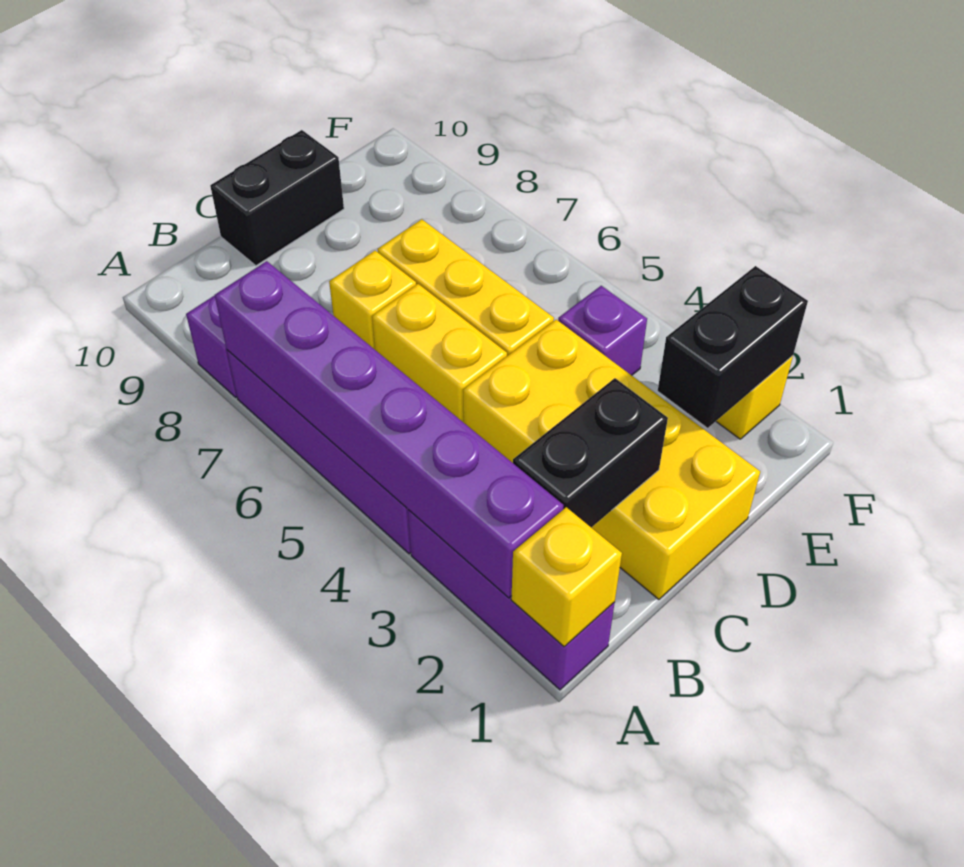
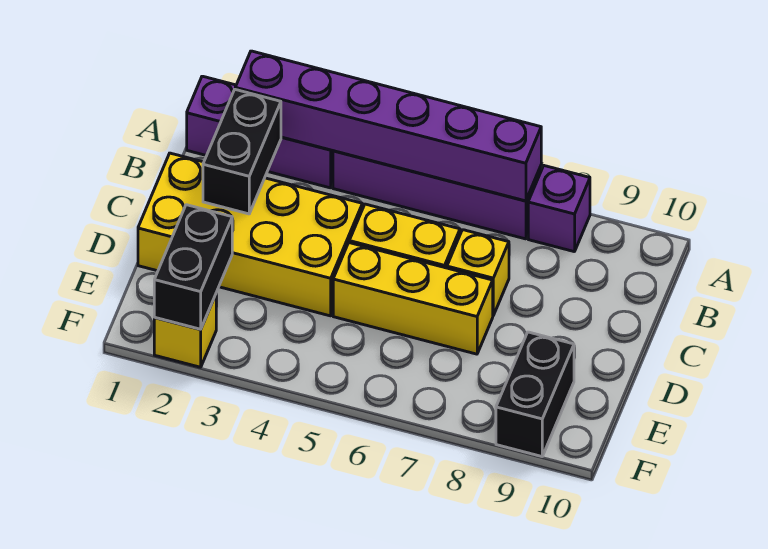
yellow 1x1 brick [511,507,622,647] -> none
black 1x2 brick [210,130,344,266] -> black 1x2 brick moved to [496,332,574,456]
purple 1x1 brick [558,286,647,375] -> none

